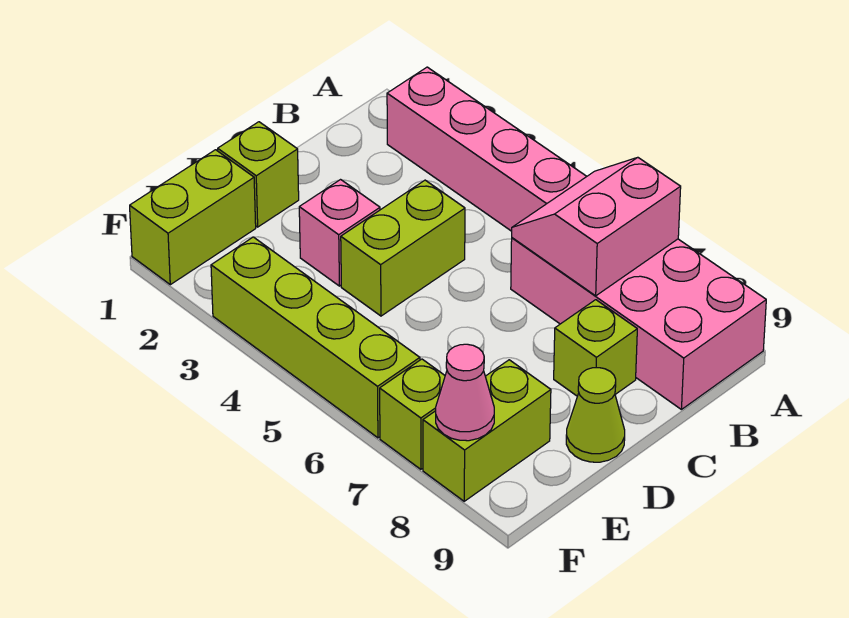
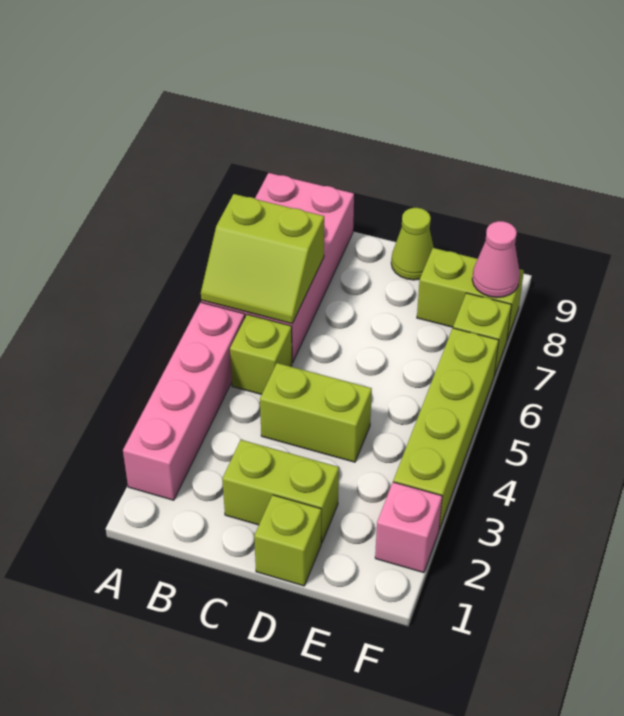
pink 2x2 slope [512,157,681,296] -> lime 2x2 slope [201,194,324,324]
lime 1x1 brick [554,300,637,396] -> lime 1x1 brick moved to [230,314,292,394]
pink 1x1 brick [299,180,380,286] -> pink 1x1 brick moved to [375,482,442,573]
lime 1x2 brick [130,150,256,285] -> lime 1x2 brick moved to [222,440,339,543]

